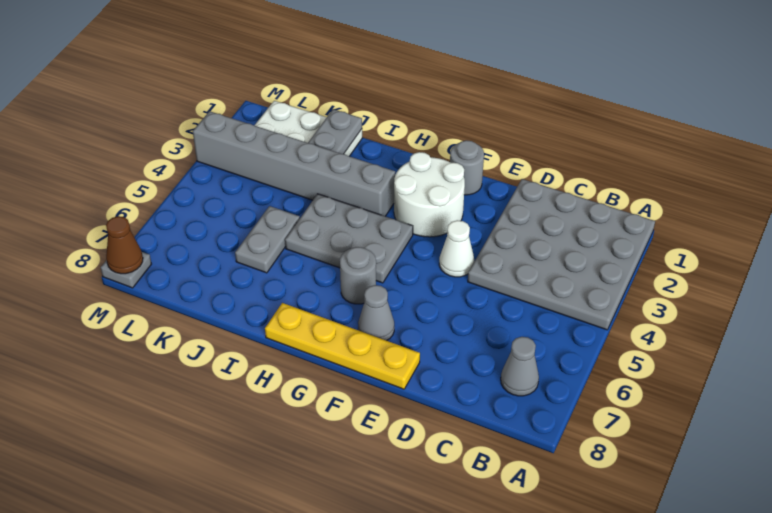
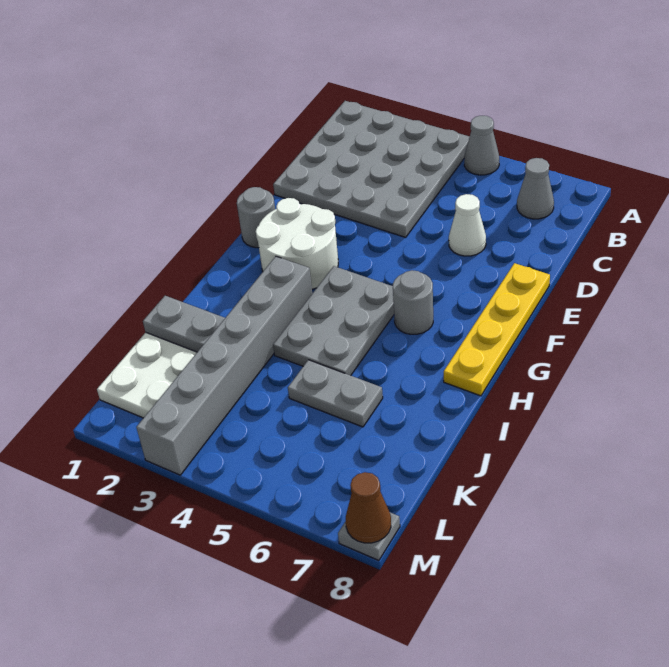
white 1x1 cone [439,220,474,277] -> white 1x1 cone moved to [449,194,486,256]
grey 1x1 cone [358,285,394,341] -> grey 1x1 cone moved to [464,116,499,175]

